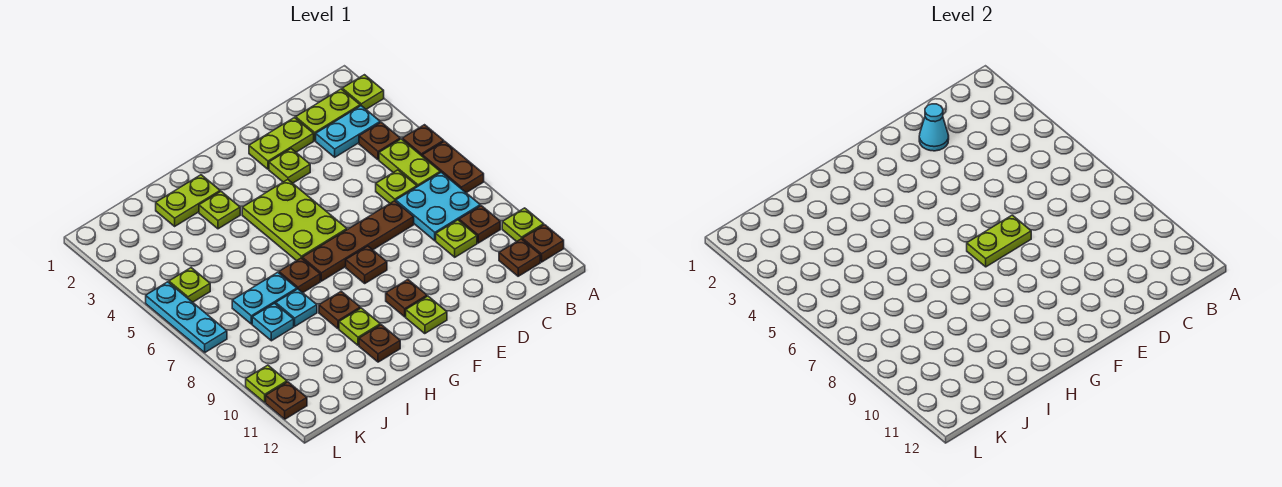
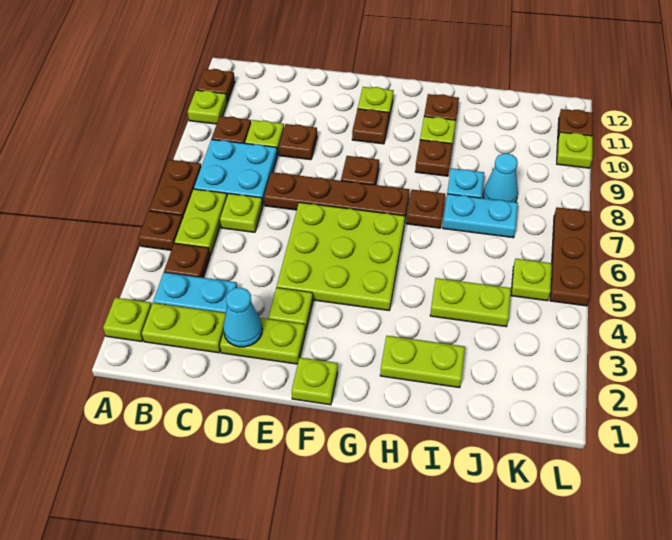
brown 1x1 plate [499,239,540,276] -> brown 1x1 plate moved to [279,124,317,160]
lime 1x2 plate [967,215,1031,267] -> lime 1x2 plate moved to [430,278,511,327]
lime 2x3 plate [242,180,347,261] -> lime 3x3 plate [277,202,405,310]
lime 1x1 plate [199,192,240,229] -> lime 1x1 plate moved to [292,358,338,405]
cyan 1x1 plate [252,303,294,341] -> cyan 1x1 cone [483,153,518,202]
cyan 1x3 plate [146,282,227,352] -> brown 1x3 plate [550,207,592,306]

